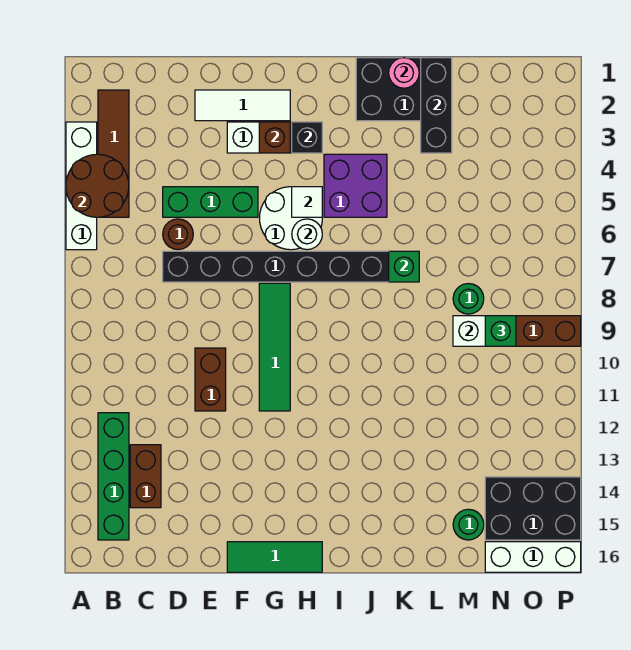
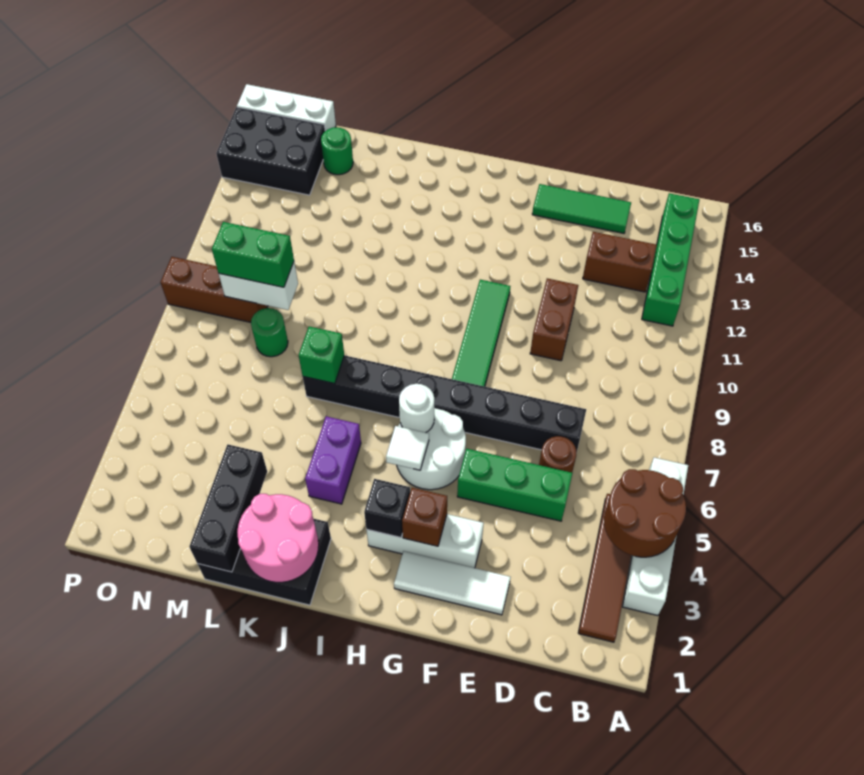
brown 1x2 brick [130,445,161,508] -> brown 1x2 brick turned to [583,232,657,292]
green 1x3 tile [227,542,322,572] -> green 1x3 tile moved to [532,184,631,233]
purple 2x2 brick [324,154,387,217] -> purple 1x2 brick [305,416,361,504]
pink 1x1 round brick [389,58,419,88] -> pink 2x2 round brick [237,494,319,582]
green 1x1 brick [485,316,516,346] -> green 1x2 brick [212,222,294,287]

